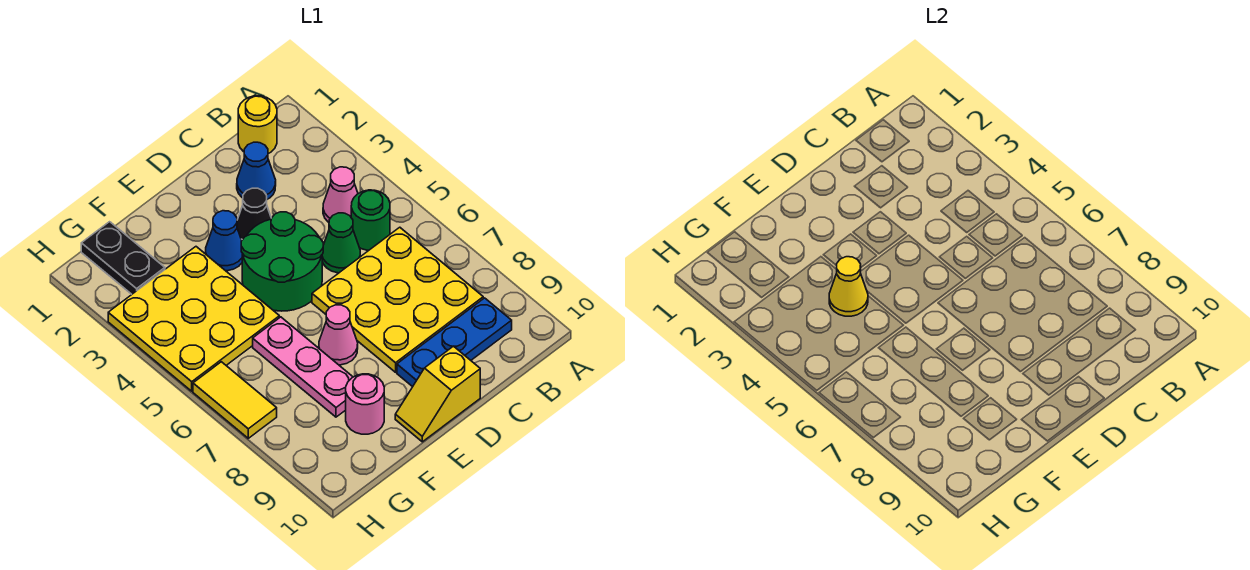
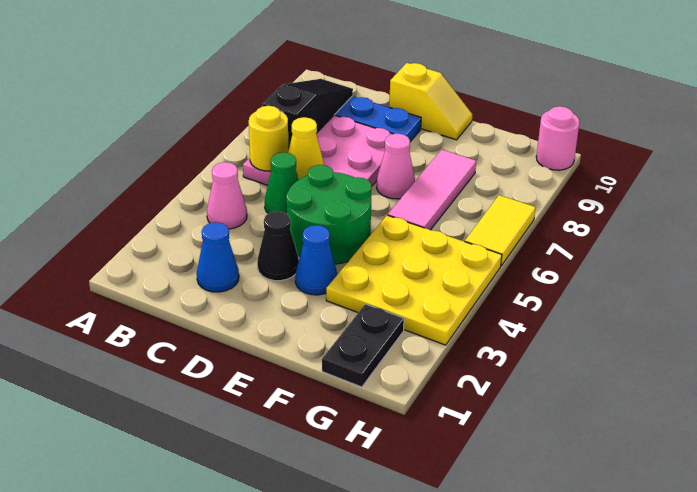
yellow 1x1 round brick [238,96,277,154] -> yellow 1x1 round brick moved to [249,106,288,171]
green 1x1 round brick [351,190,390,250] -> none
yellow 3x3 plate [312,227,483,372] -> pink 3x3 plate [243,115,392,186]
none -> black 1x3 slope [263,79,353,150]
yellow 1x1 cone [829,257,868,316] -> yellow 1x1 cone moved to [288,117,324,179]
pink 1x3 plate [253,317,353,417] -> pink 1x3 tile [388,149,476,230]
pink 1x1 round brick [346,374,384,434] -> pink 1x1 round brick moved to [536,106,580,170]

